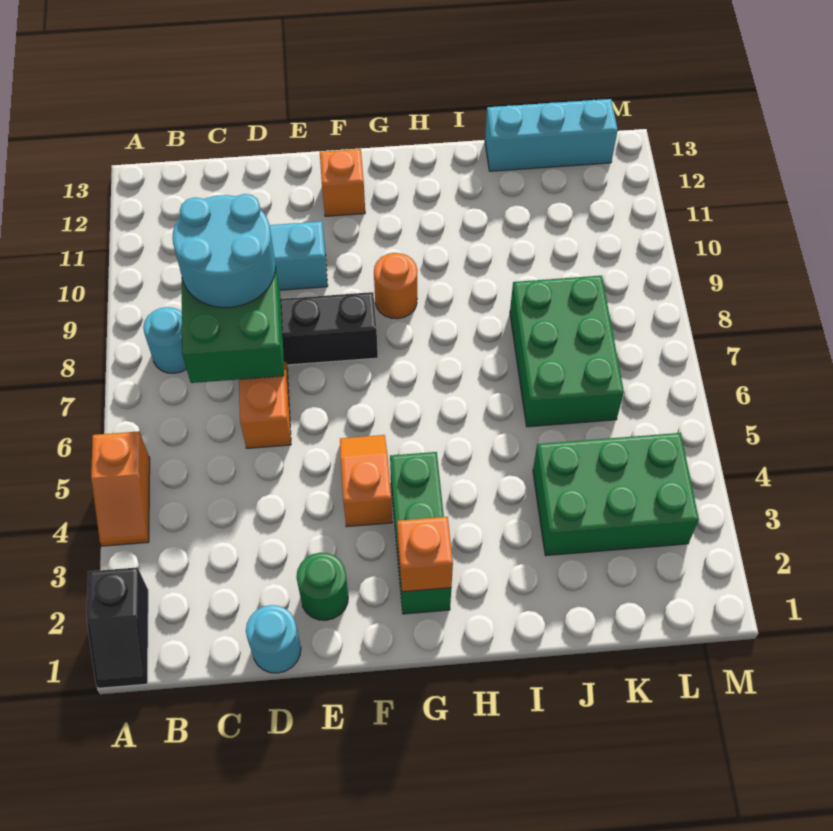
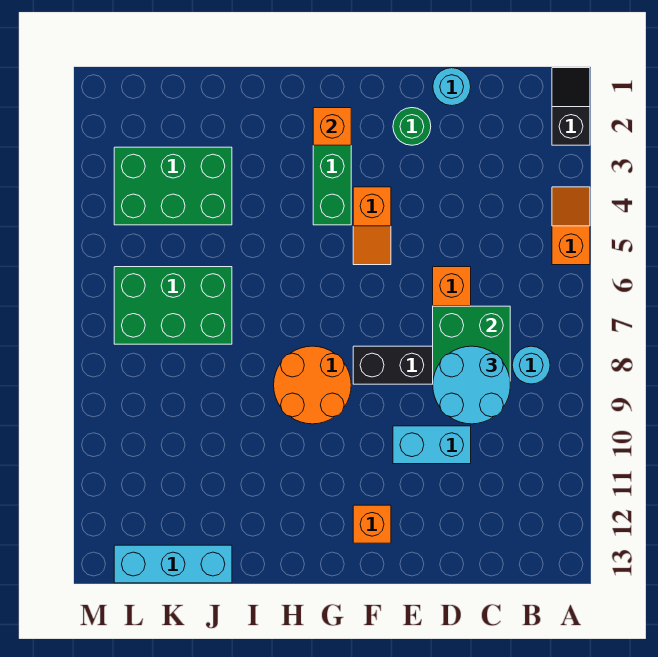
orange 1x1 round brick [374,253,417,319] -> orange 2x2 round brick [274,346,351,424]
green 2x3 brick [510,276,624,427] -> green 2x3 brick turned to [114,267,232,344]

